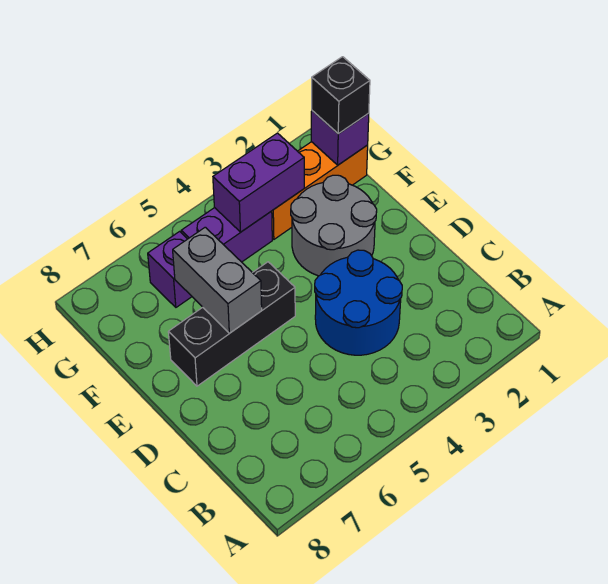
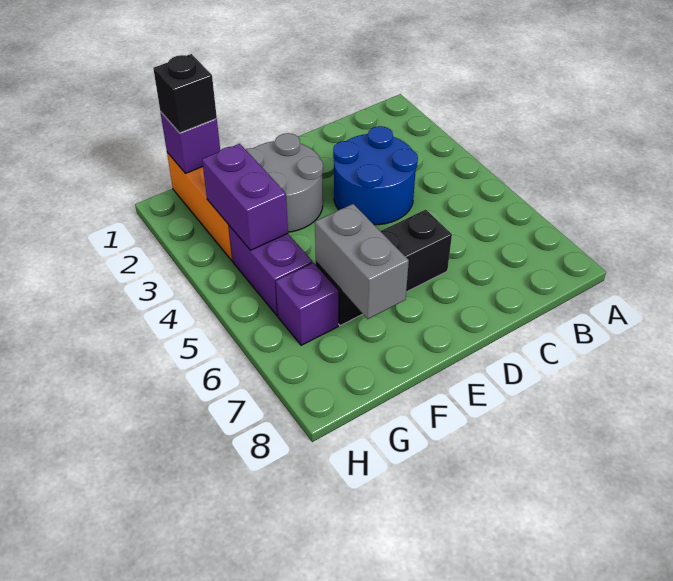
black 1x3 brick [168,262,295,386] -> black 1x3 brick turned to [316,210,452,326]
grey 1x2 brick [173,227,262,333] -> grey 1x2 brick turned to [315,204,409,319]

